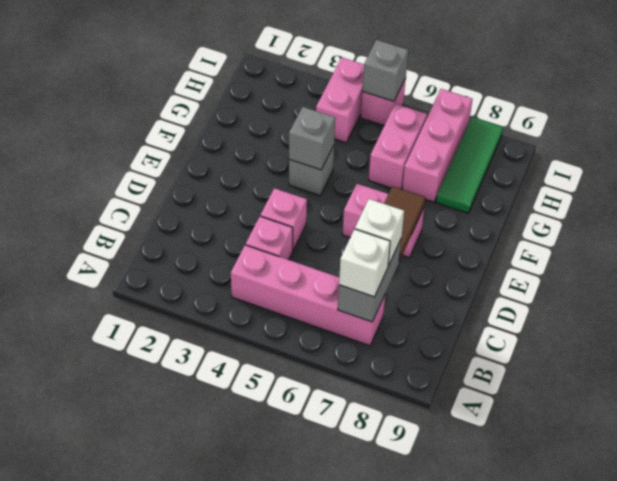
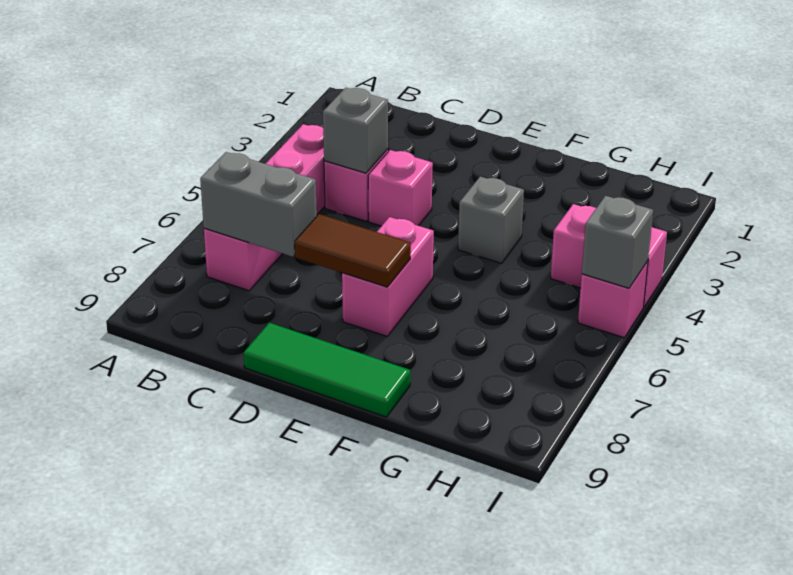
white 1x1 brick [339,229,390,297] -> none
white 1x1 brick [355,199,404,266] -> none
grey 1x1 brick [289,107,335,170] -> grey 1x1 brick moved to [323,88,388,173]
pink 1x2 brick [369,104,427,189] -> none
pink 1x3 brick [402,89,472,202] -> none
green 1x3 tile [436,117,503,213] -> green 1x3 tile moved to [244,323,410,417]

